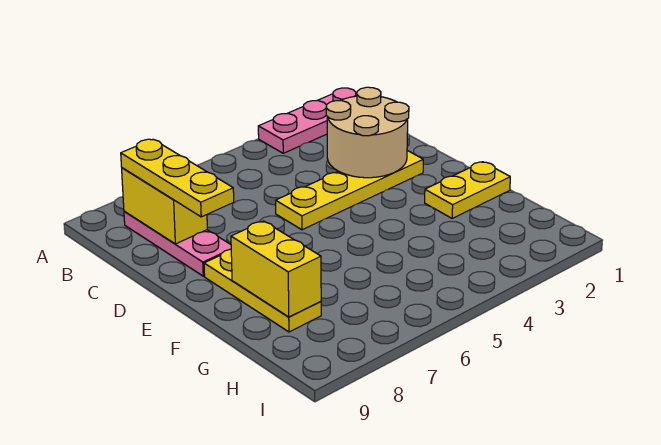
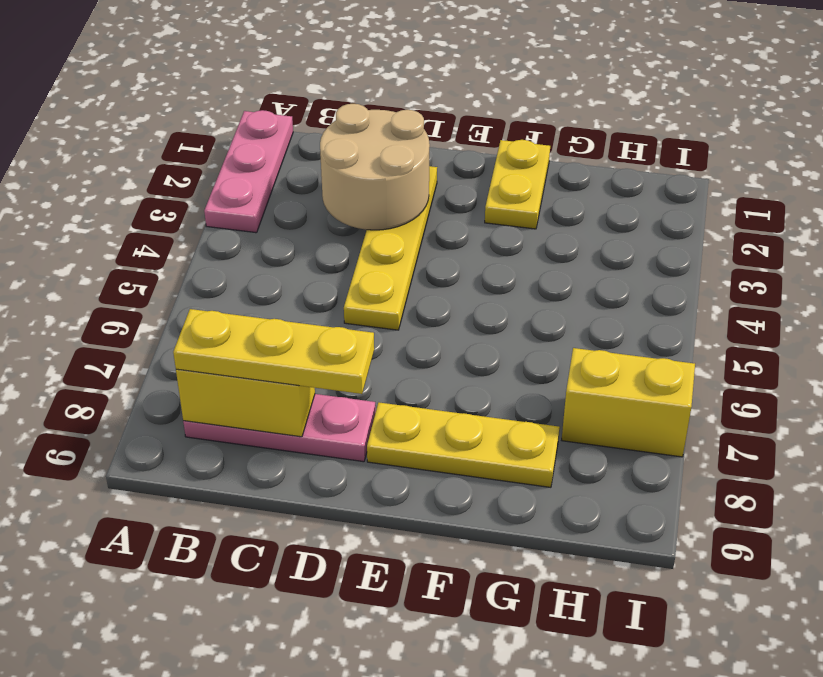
yellow 1x2 brick [231,221,321,317] -> yellow 1x2 brick moved to [562,348,695,457]

